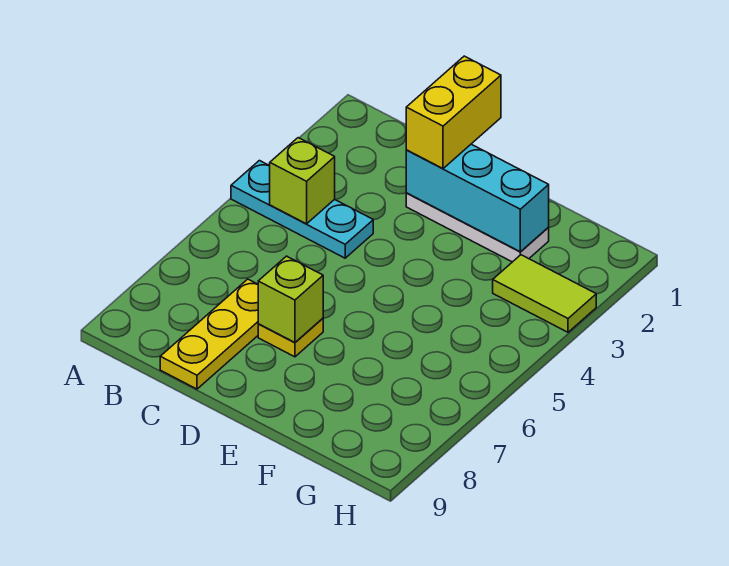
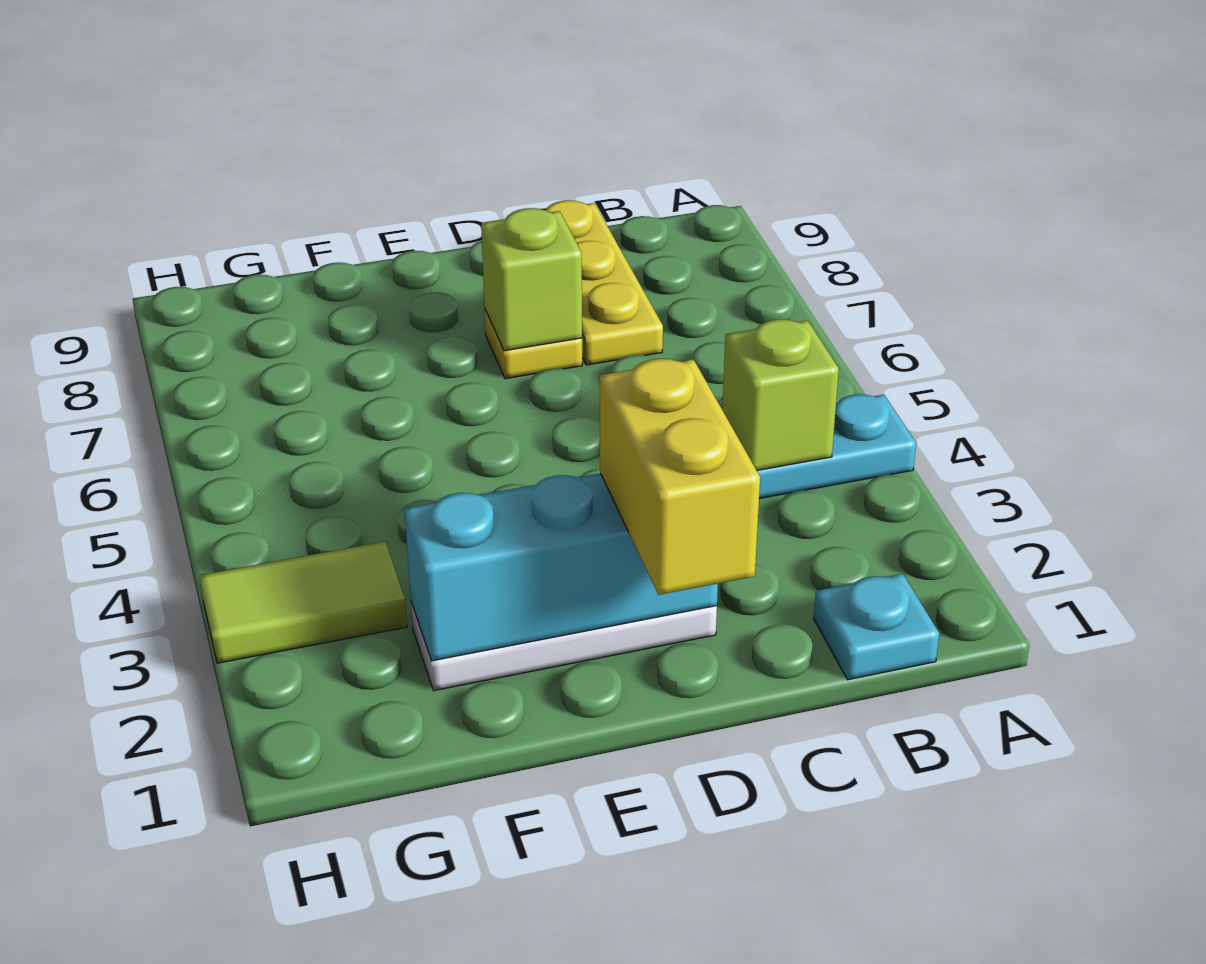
none -> cyan 1x1 plate [814,574,939,680]

